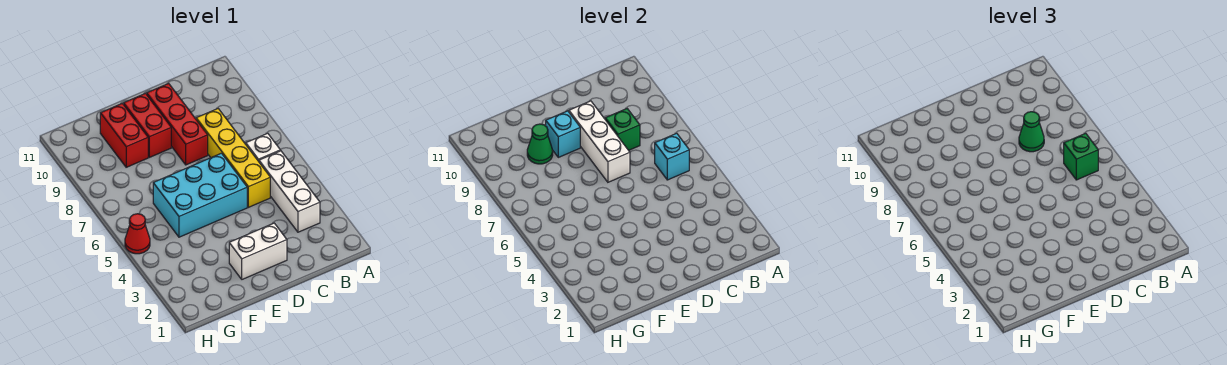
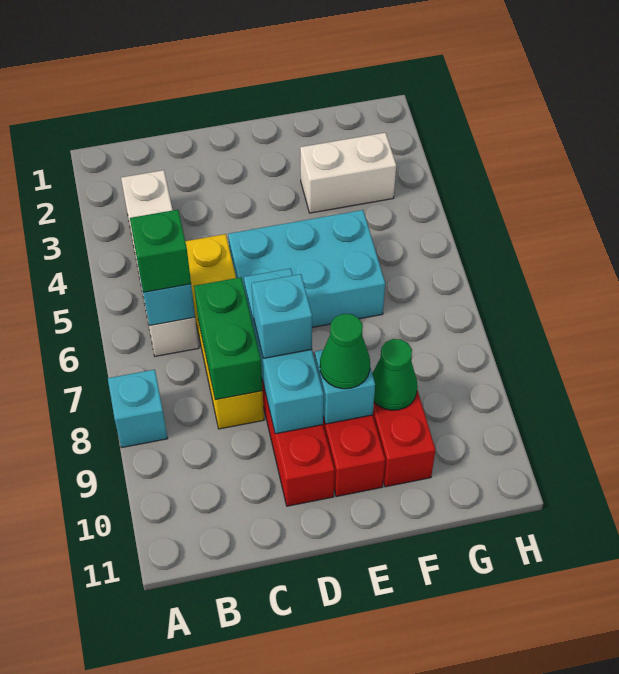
none -> cyan 1x1 brick [108,370,168,448]
green 1x1 brick [605,109,640,150] -> green 1x2 brick [194,277,263,400]
green 1x1 cone [1019,112,1044,152] -> green 1x1 cone moved to [320,314,370,389]
white 1x2 brick [229,223,287,279] -> white 1x2 brick moved to [300,133,396,213]
white 1x3 brick [569,101,630,182] -> cyan 1x3 brick [244,268,324,434]
none -> cyan 1x1 brick [252,274,312,358]
red 1x1 cone [125,214,150,254] -> none

